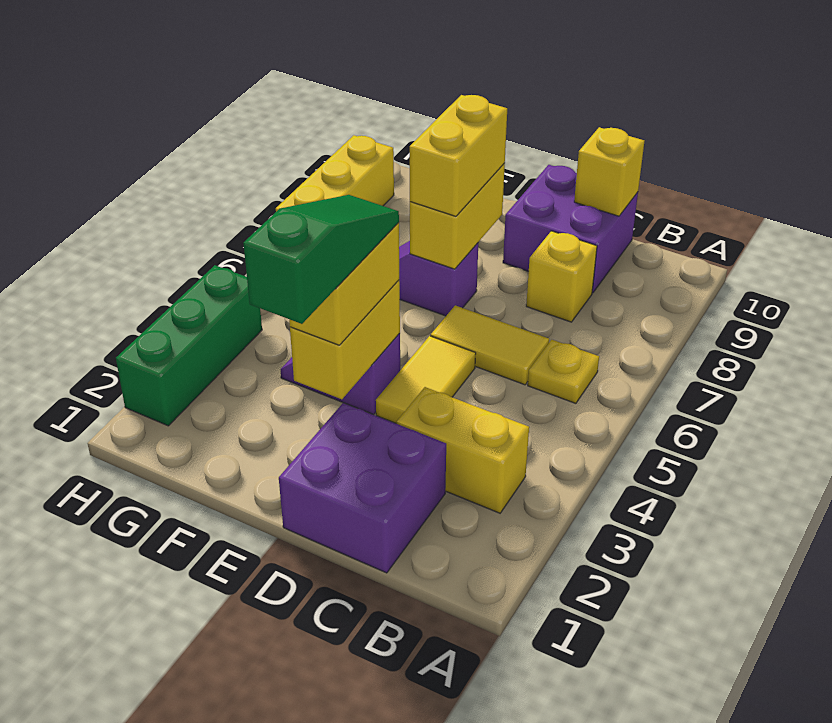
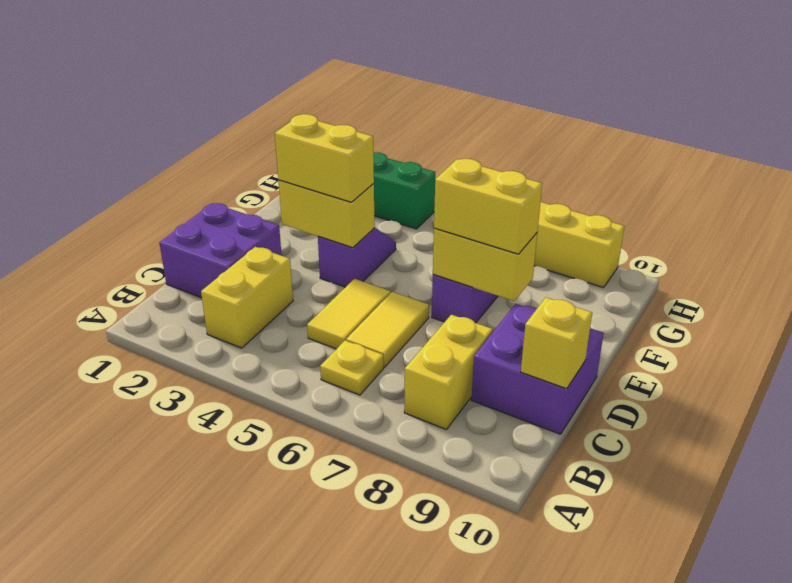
yellow 1x1 brick [526,231,597,322] -> yellow 1x2 brick [404,315,493,429]
yellow 1x2 tile [376,336,476,424] -> yellow 1x2 tile turned to [307,279,390,349]
green 1x3 slope [244,195,399,324] -> none

